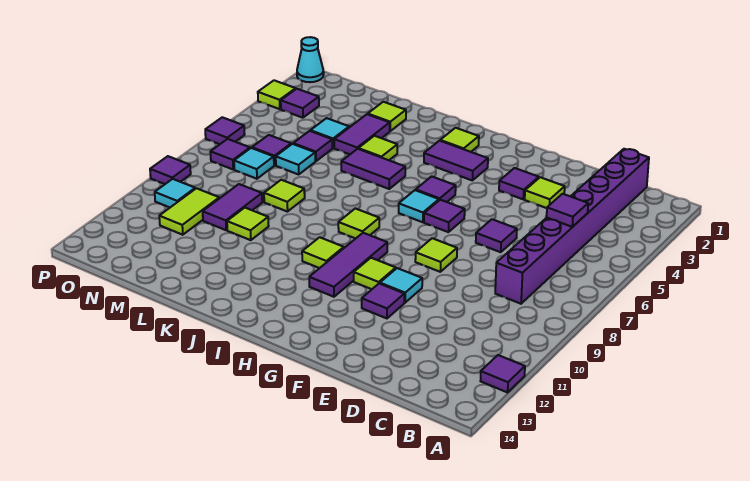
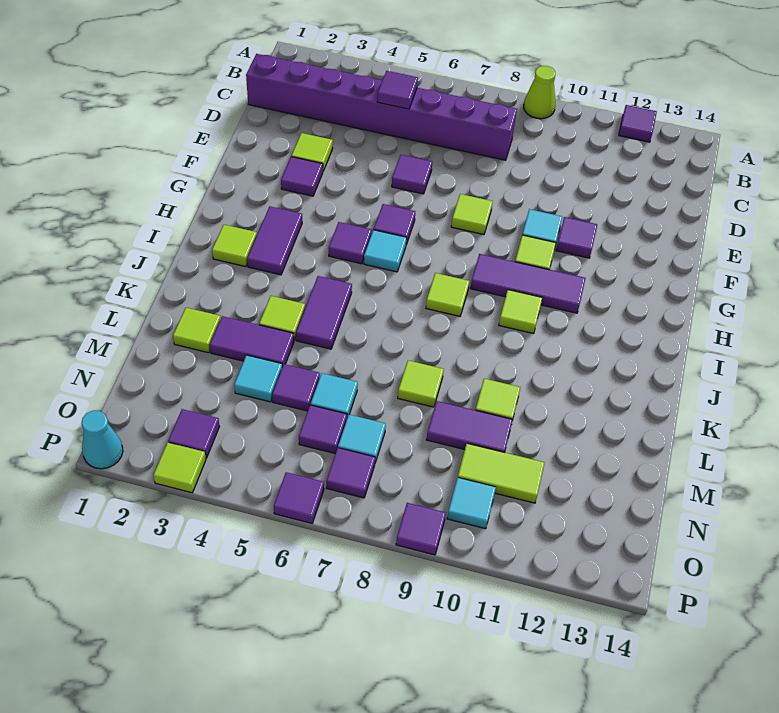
none -> lime 1x1 cone [524,66,555,119]

